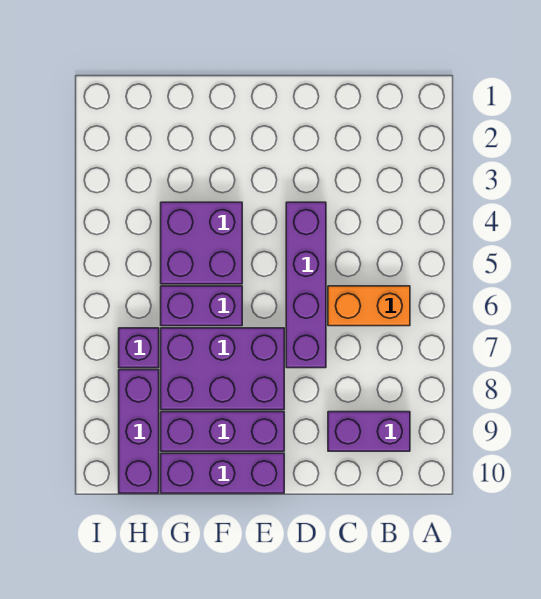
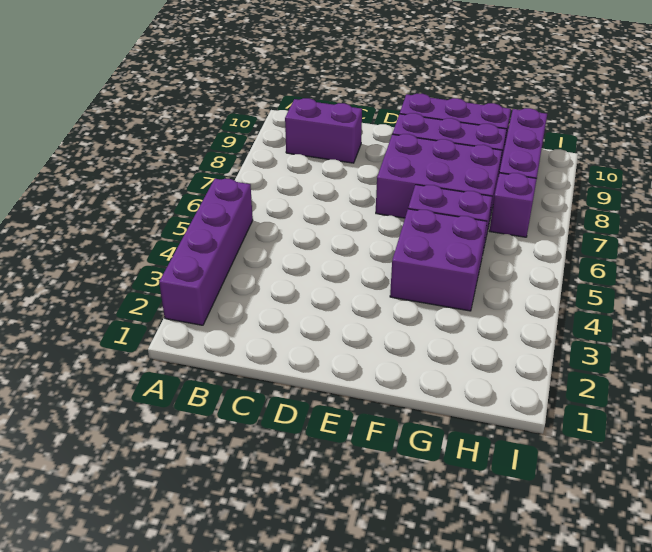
orange 1x2 brick [328,286,410,326] -> none
purple 1x4 brick [286,202,326,368] -> purple 1x4 brick moved to [159,179,253,325]

